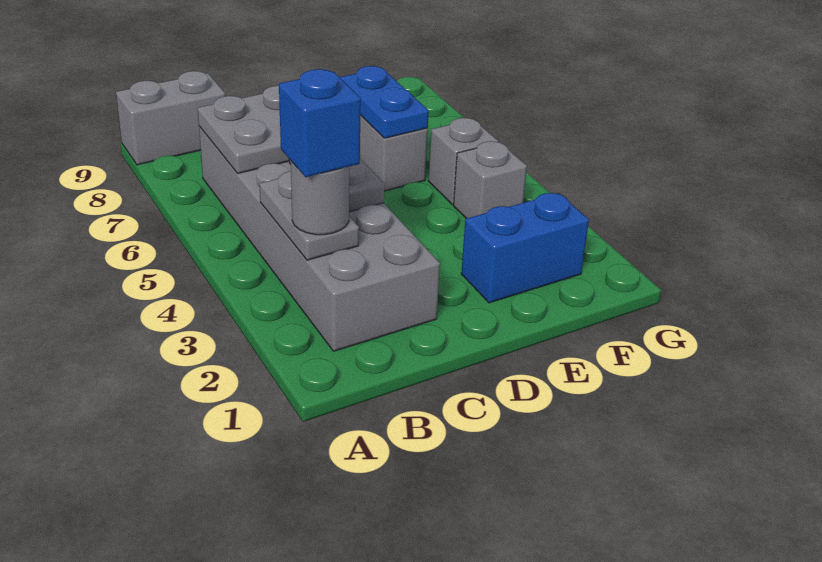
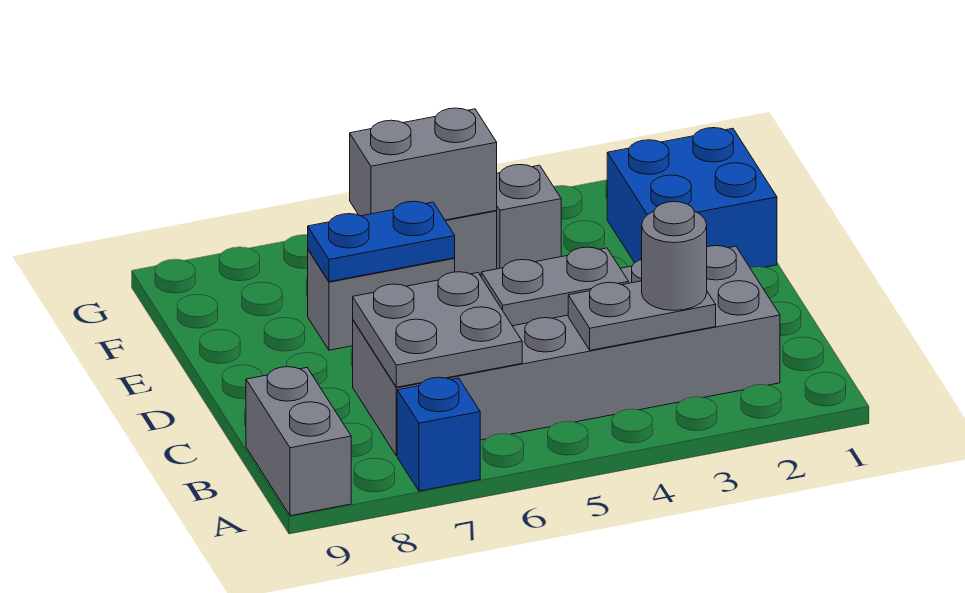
blue 1x1 brick [279,69,361,177] -> blue 1x1 brick moved to [397,377,480,491]
blue 1x2 brick [461,193,589,303] -> blue 2x2 brick [607,128,777,268]
none -> grey 1x2 brick [350,108,497,220]

